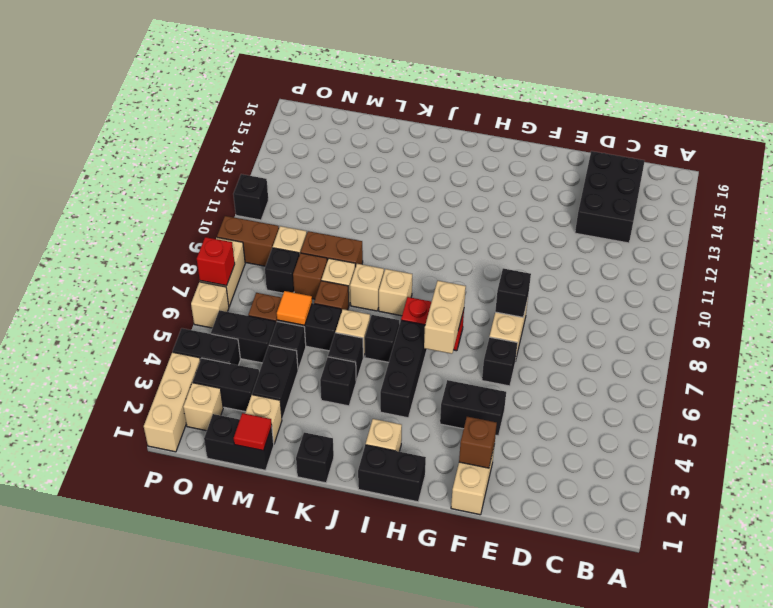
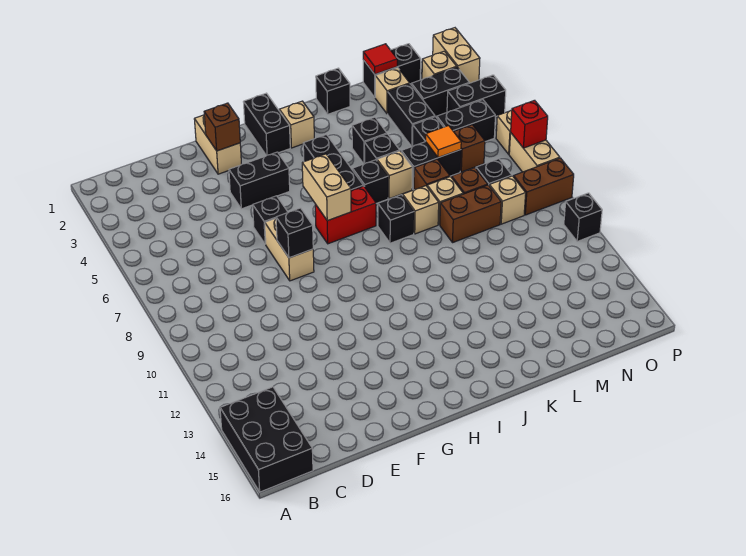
black 2x3 brick [575,151,645,243] -> black 2x3 brick moved to [220,387,313,492]
black 1x2 brick [358,445,426,502] -> black 1x2 brick turned to [244,93,290,156]
tan 1x1 brick [379,269,412,316] -> black 1x1 brick [378,195,414,243]
tan 1x3 brick [144,352,200,452] -> tan 1x2 brick [433,28,480,83]

